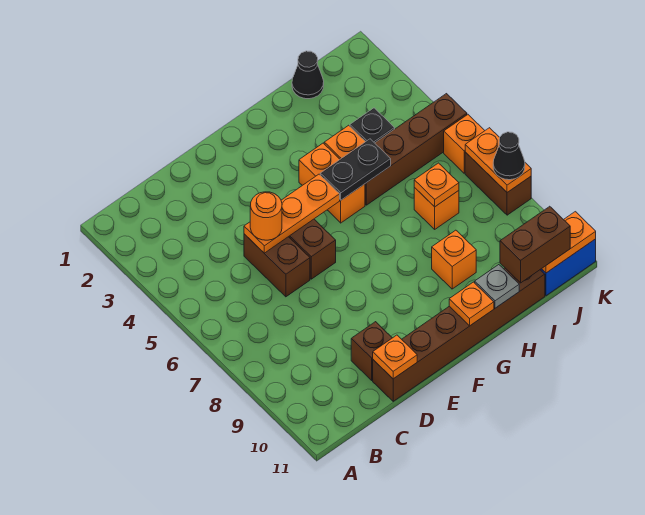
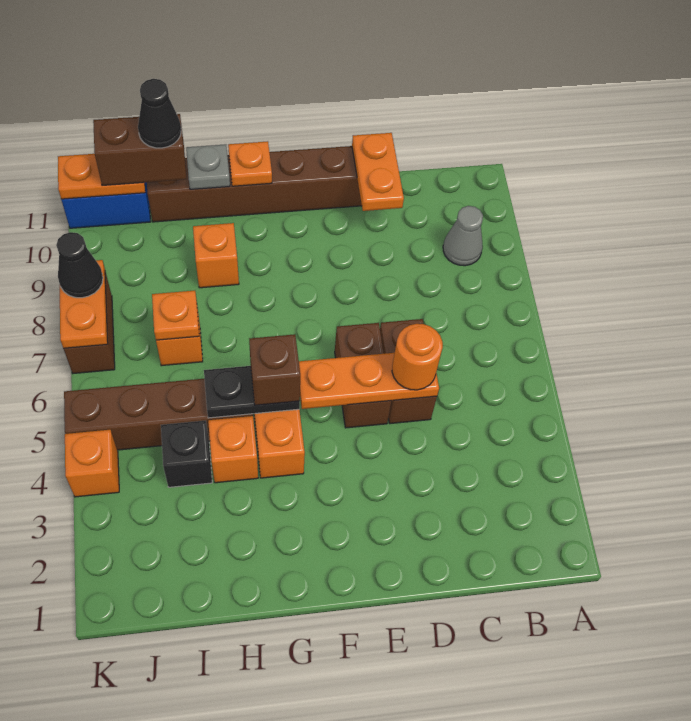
none -> grey 1x1 cone [443,206,483,266]
brown 1x1 brick [351,322,392,380] -> brown 1x1 brick moved to [249,334,300,405]
orange 1x1 plate [373,335,417,379] -> orange 1x2 plate [352,133,404,211]
black 1x1 cone [292,51,324,99] -> black 1x1 cone moved to [138,79,181,148]
orange 1x1 brick [444,115,485,173] -> orange 1x1 brick moved to [65,430,119,497]

